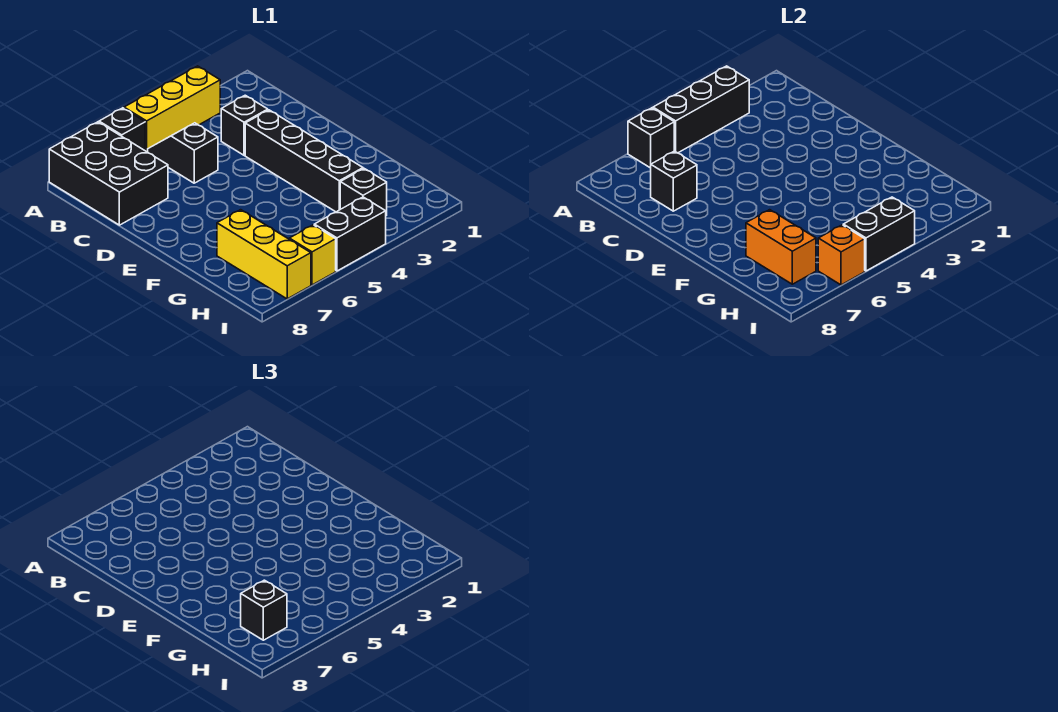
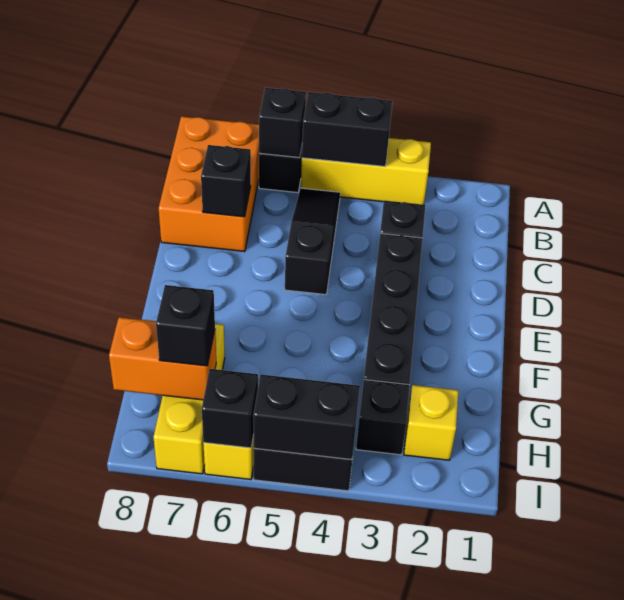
black 1x3 brick [653,66,749,153] -> black 1x2 brick [302,92,393,166]
black 2x3 brick [49,122,168,225] -> orange 2x3 brick [159,116,259,252]
black 1x2 slope [148,123,218,183] -> black 1x3 slope [285,188,340,295]
orange 1x2 brick [746,210,816,284] -> orange 1x2 brick turned to [109,317,216,400]
none -> yellow 1x1 brick [404,385,459,460]
orange 1x1 brick [818,225,865,285] -> black 1x1 brick [202,369,258,448]

